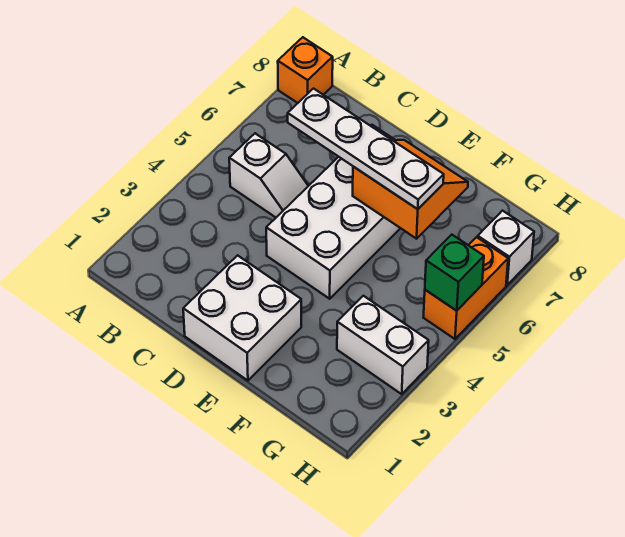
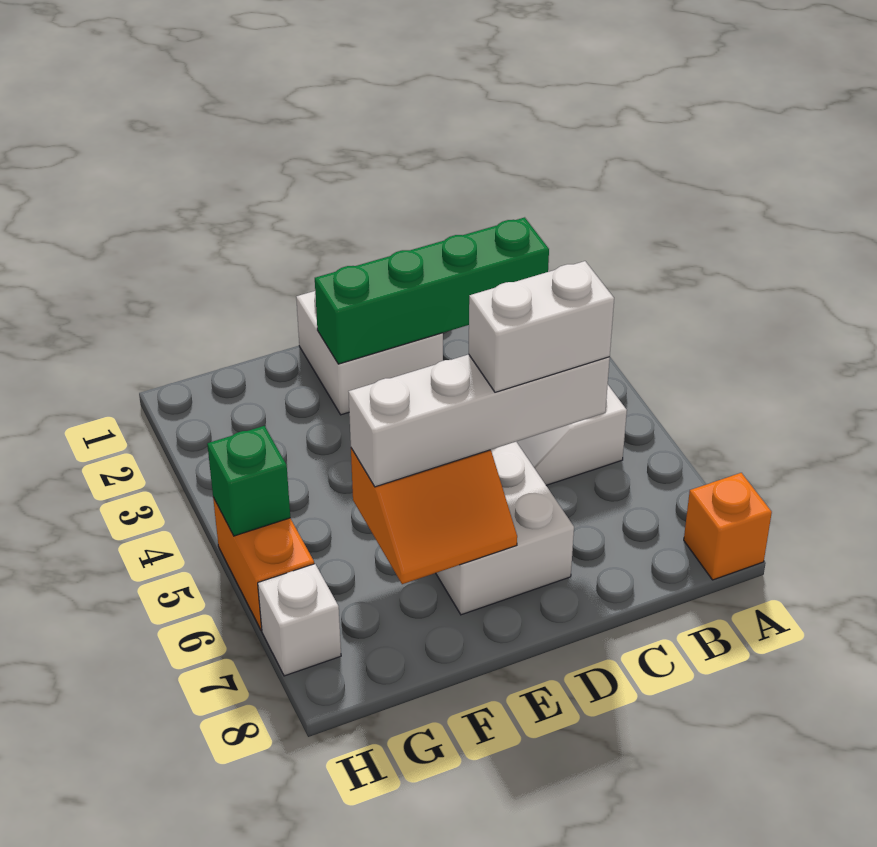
none -> green 1x4 brick [315,217,549,364]
white 1x4 plate [288,89,444,209] -> white 1x4 brick [348,354,610,487]
white 1x2 brick [337,296,429,394] -> white 1x2 brick moved to [469,261,614,392]

